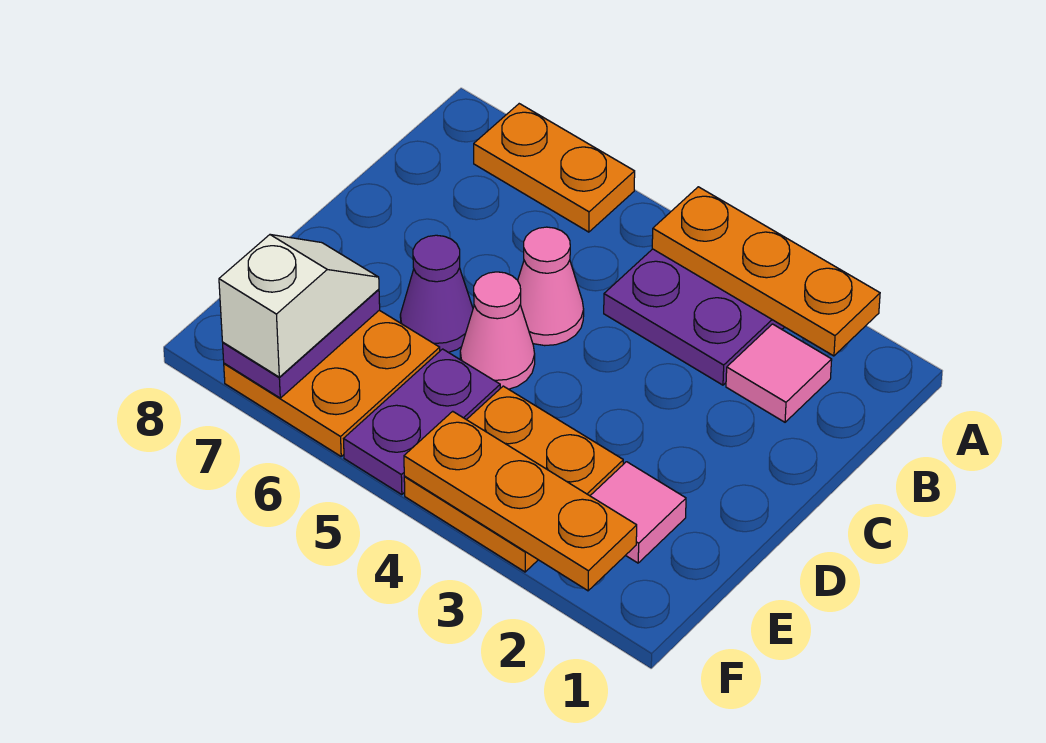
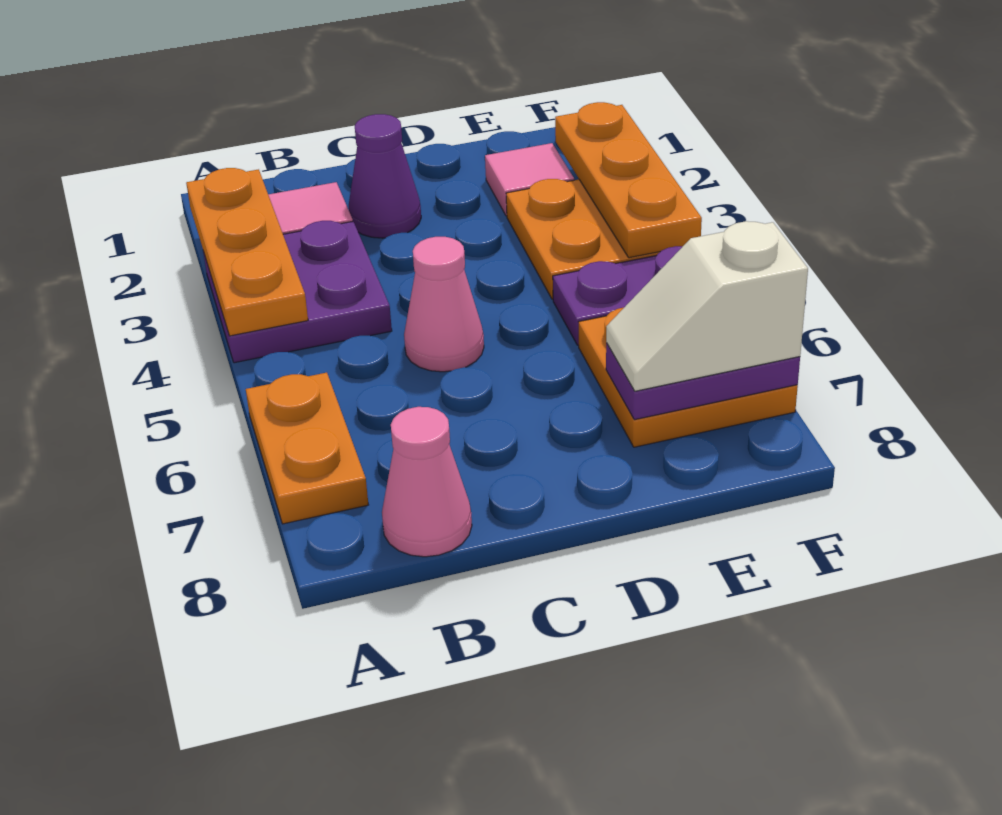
pink 1x1 cone [460,272,535,389] -> pink 1x1 cone moved to [382,407,472,557]
purple 1x1 cone [400,235,473,352] -> purple 1x1 cone moved to [349,114,421,238]

